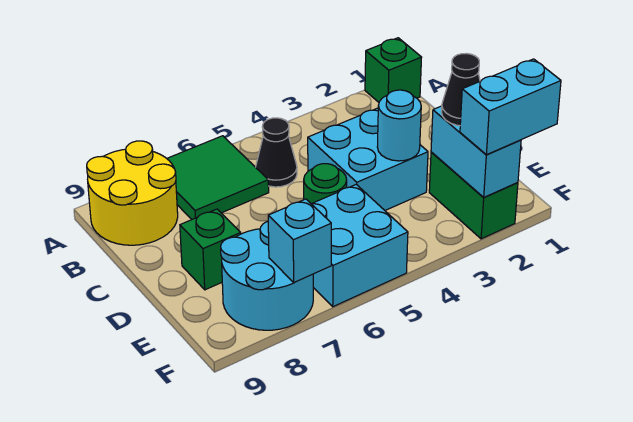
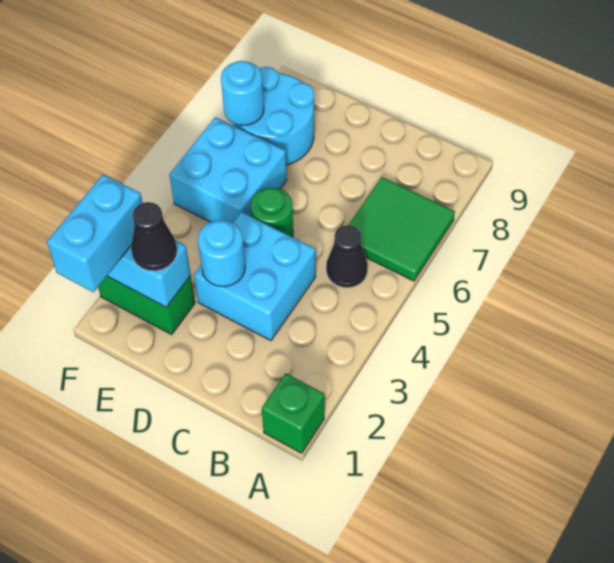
yellow 2x2 round brick [87,141,178,245] -> none
green 1x1 brick [180,209,241,290] -> none
cyan 1x1 brick [268,199,331,283] -> cyan 1x1 round brick [221,61,264,125]

